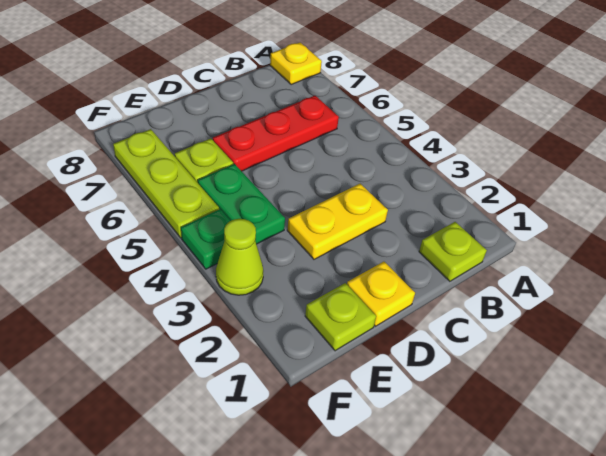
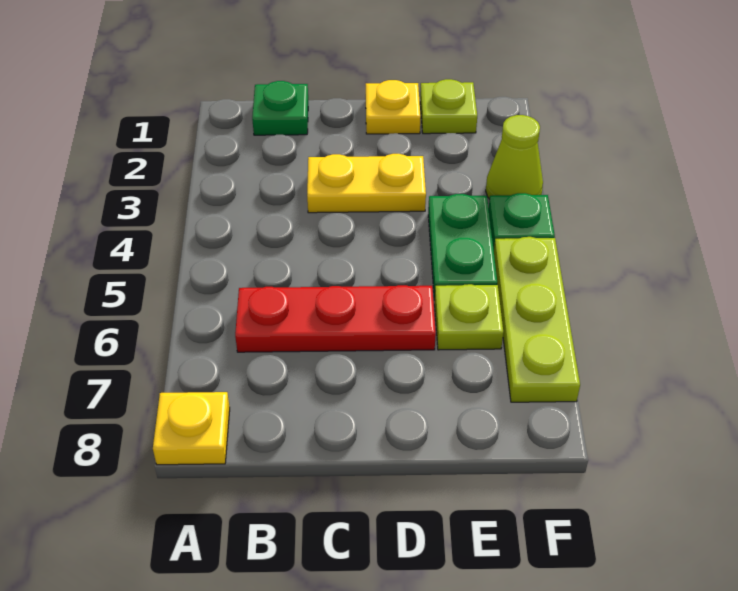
lime 1x1 plate [419,222,487,281] -> green 1x1 plate [252,81,308,135]

